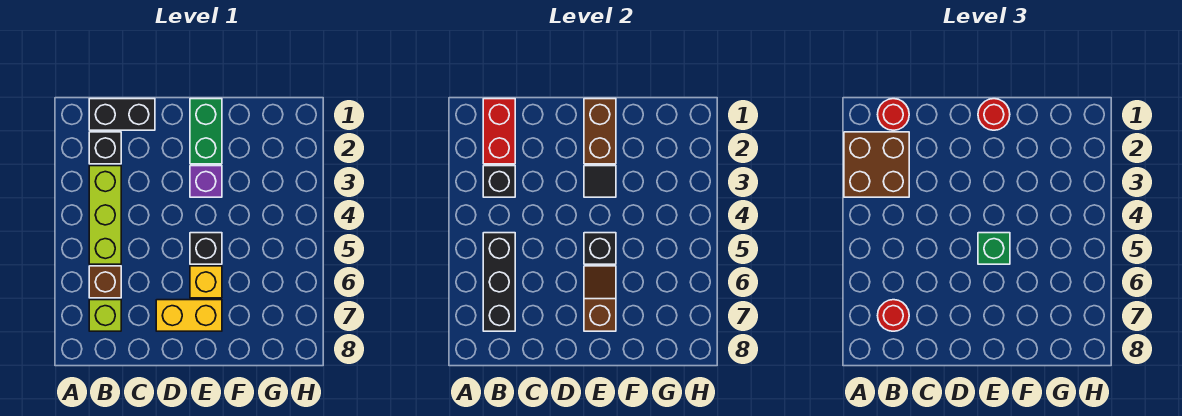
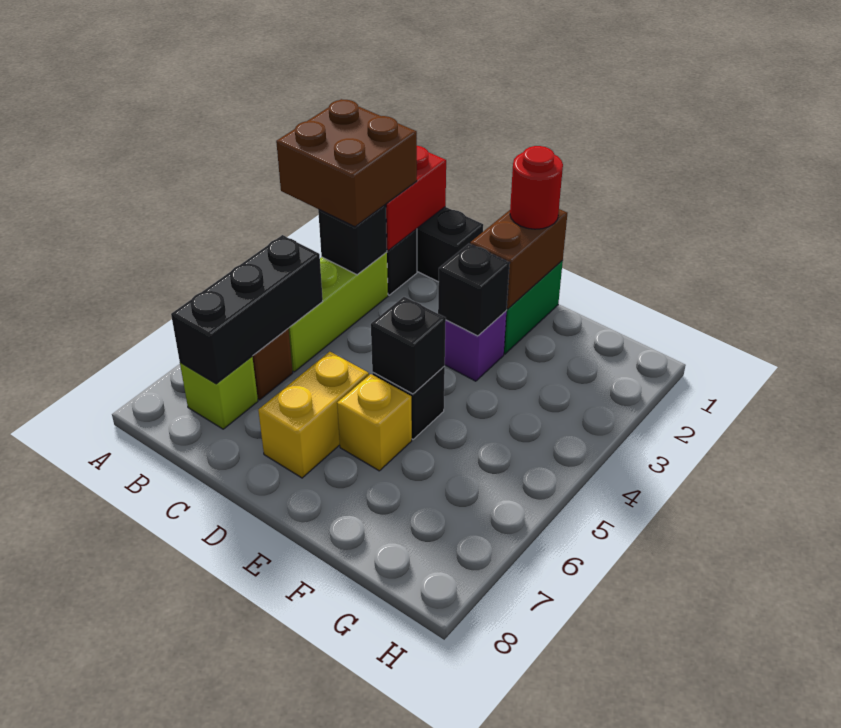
red 1x1 round brick [878,99,909,130] -> none
red 1x1 round brick [878,300,909,331] -> none
yellow 1x2 brick [156,300,222,331] -> yellow 1x2 brick turned to [258,352,369,478]
black 1x1 tile [584,166,616,197] -> black 1x1 brick [438,244,510,336]
green 1x1 brick [978,233,1010,264] -> none
brown 1x2 slope [584,266,616,331] -> none

